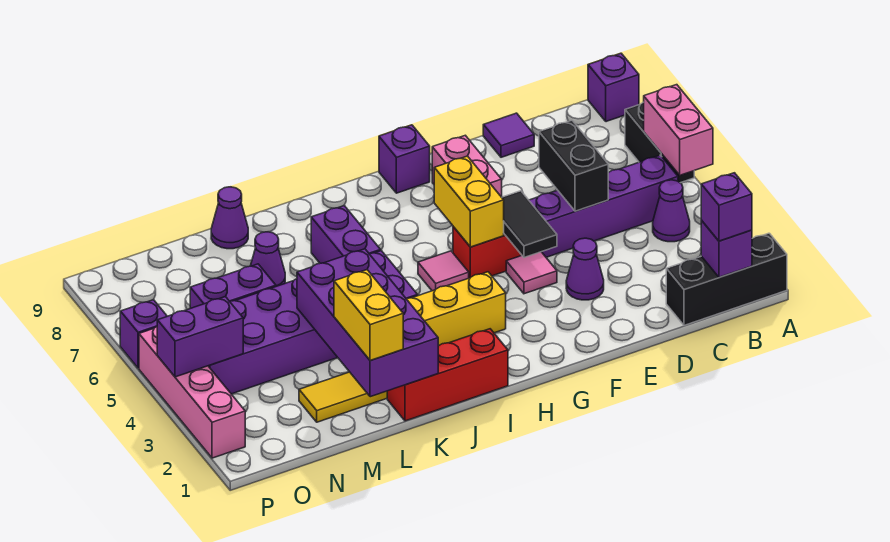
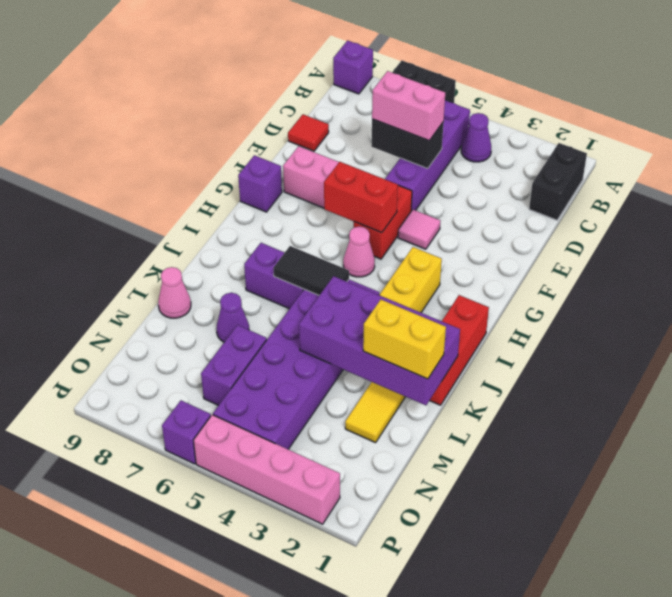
black 1x3 brick [666,233,787,325] -> black 1x2 brick [529,143,587,220]
pink 1x2 brick [644,85,713,175] -> pink 1x2 brick moved to [372,71,445,140]
purple 1x1 brick [701,220,752,277] -> none
purple 1x1 brick [701,173,752,241] -> none
purple 1x1 tile [483,113,534,157] -> red 1x1 tile [288,114,329,151]
purple 1x1 cone [566,238,604,300] -> none
black 1x2 tile [502,191,557,258] -> black 1x2 tile moved to [273,246,349,295]
yellow 1x2 brick [434,156,504,247] -> red 1x2 brick [324,162,398,233]
pink 1x1 tile [418,251,469,291] -> pink 1x1 cone [343,227,375,277]
purple 1x1 cone [211,187,248,249] -> pink 1x1 cone [158,267,191,318]
purple 1x2 brick [157,297,243,377] -> none

